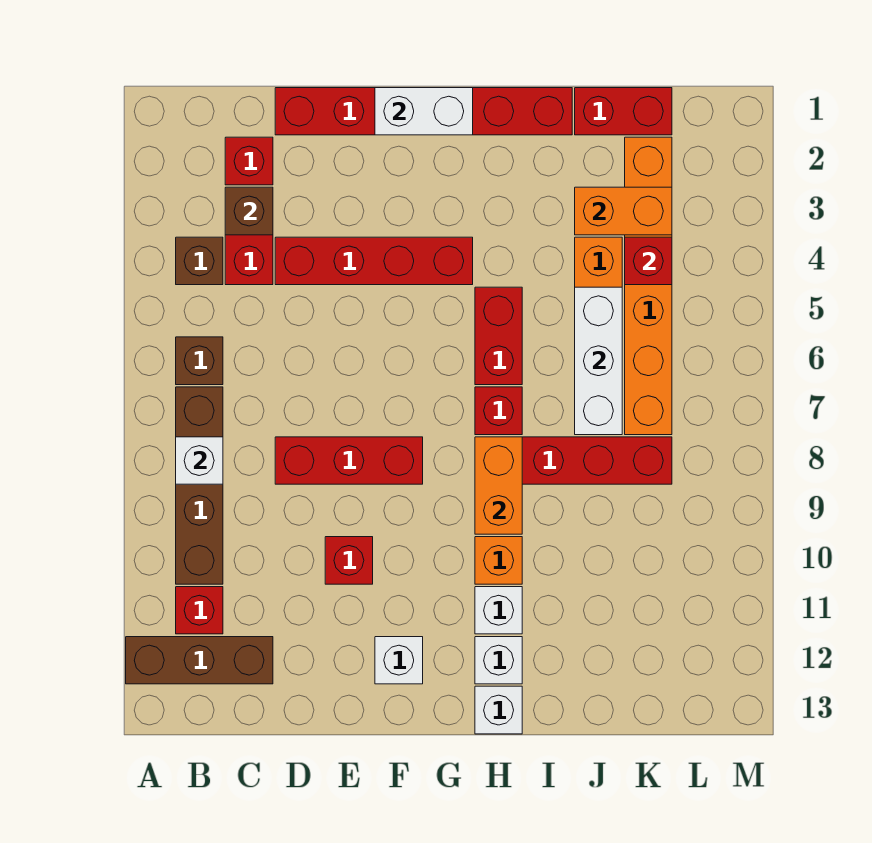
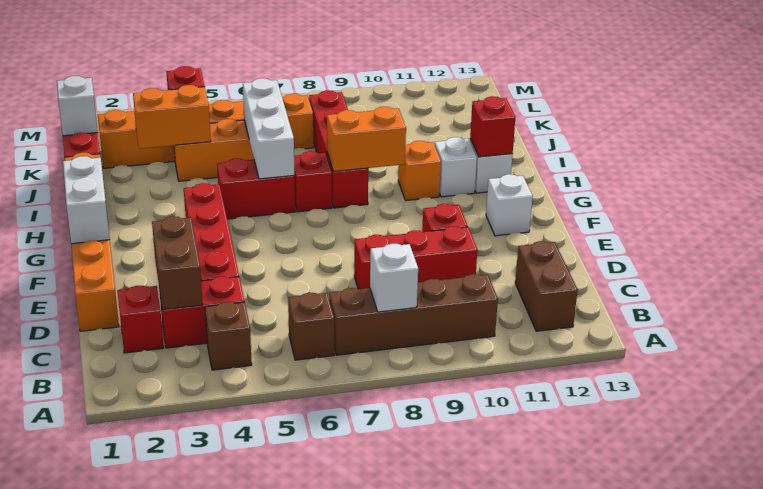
brown 1x3 brick [126,637,273,684] -> brown 1x2 brick [515,241,578,331]
red 1x1 brick [176,587,223,634] -> red 1x1 brick moved to [470,96,515,157]
brown 1x1 brick [225,187,273,235] -> brown 1x2 brick [152,217,203,310]
red 1x6 brick [275,88,572,135] -> orange 1x6 brick [64,153,119,331]
red 1x3 brick [275,437,423,484] -> red 1x3 brick turned to [354,226,477,289]
white 1x1 brick [475,686,522,734] -> white 1x1 brick moved to [57,76,98,136]
orange 1x2 brick [575,187,672,235] -> orange 1x2 brick turned to [133,85,211,149]
white 1x3 brick [575,287,622,435] -> white 1x3 brick turned to [243,78,295,179]

